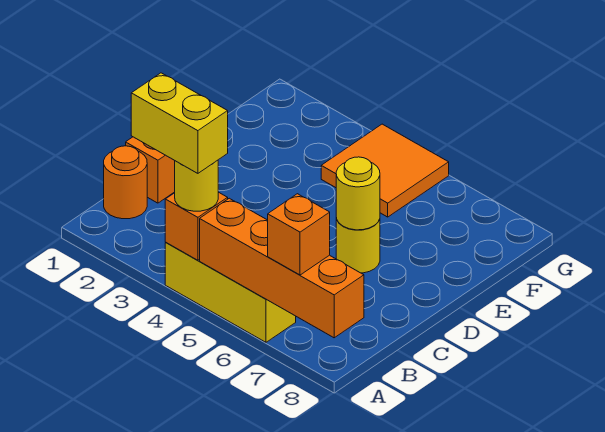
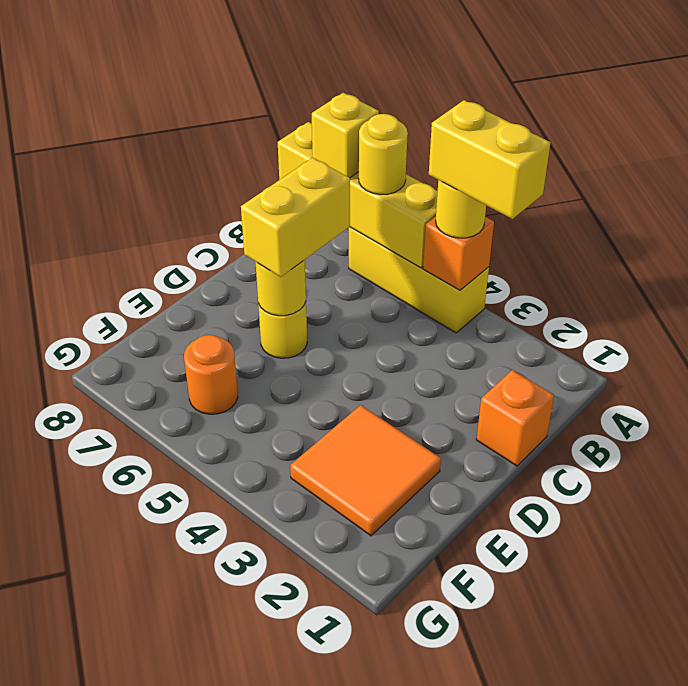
orange 1x4 brick [200,198,364,338] -> yellow 1x4 brick [278,122,438,268]
none -> yellow 1x1 round brick [359,114,408,195]
orange 1x1 brick [268,194,330,275] -> yellow 1x1 brick [312,93,379,178]
orange 1x1 round brick [104,146,147,219] -> orange 1x1 round brick moved to [184,335,238,414]
none -> yellow 1x2 brick [241,158,350,277]
orange 2x2 tile [321,124,449,217] -> orange 2x2 tile moved to [290,405,441,536]

